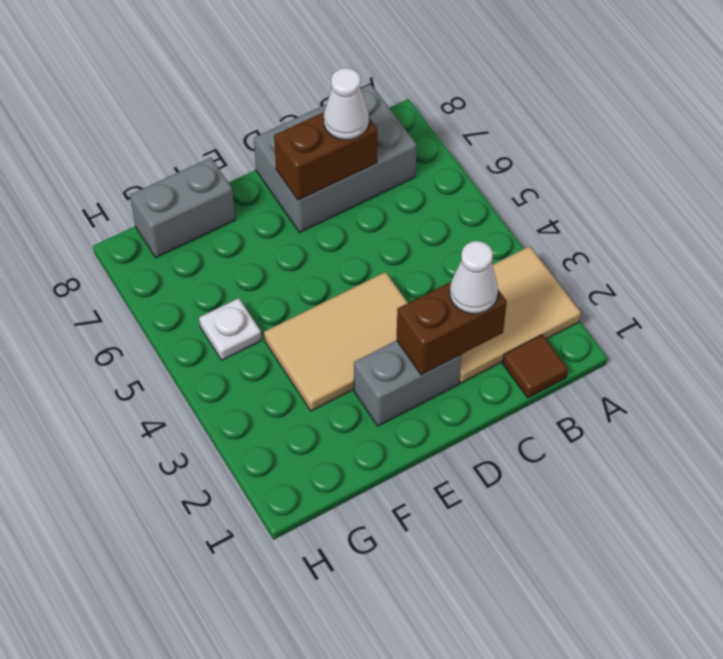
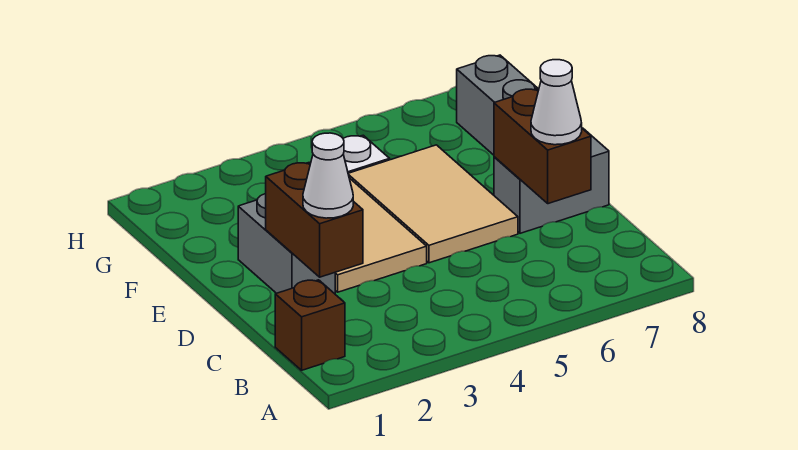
tan 2x3 tile [459,246,581,383] -> tan 2x3 tile moved to [348,145,518,263]
brown 1x1 tile [503,335,568,398] -> brown 1x1 brick [275,280,345,370]
grey 2x3 brick [254,84,417,232] -> grey 1x2 brick [494,128,609,233]

